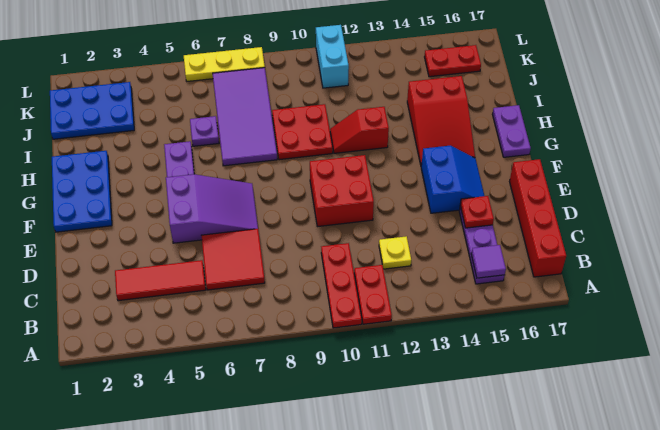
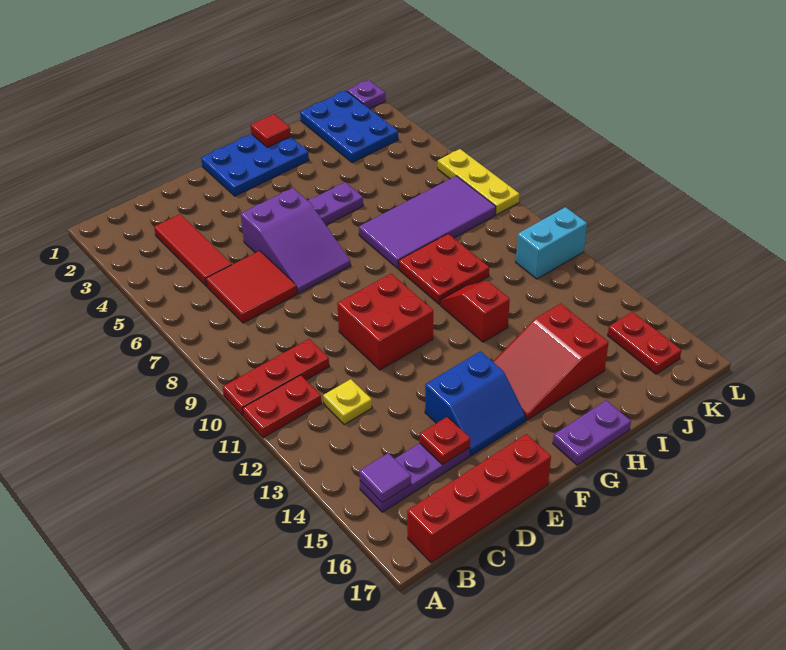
none -> red 1x1 tile [251,114,291,147]
purple 1x1 plate [190,116,219,146] -> purple 1x1 plate moved to [347,80,385,109]

